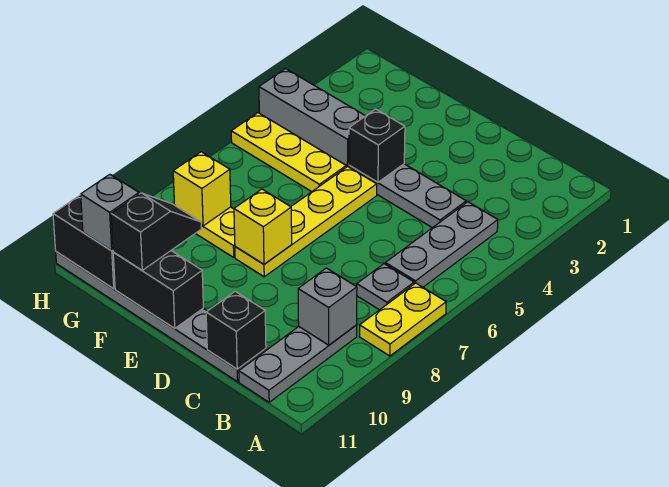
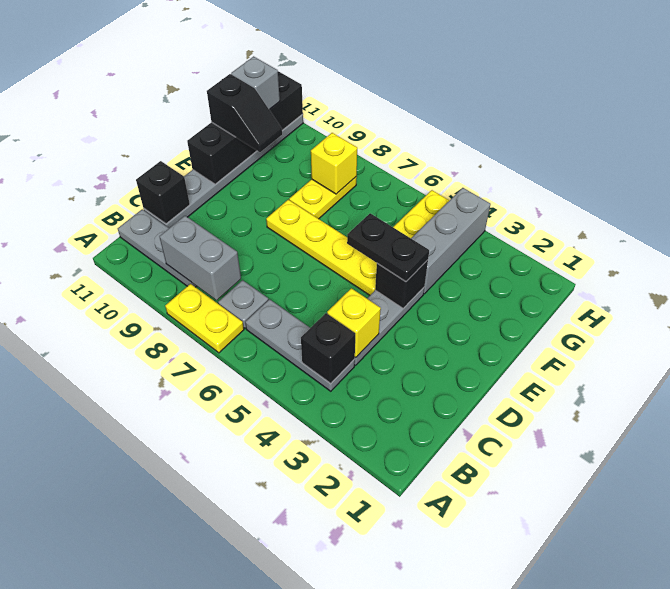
none -> black 1x1 brick [301,313,355,383]
grey 1x1 brick [298,268,357,345] -> grey 1x2 brick [159,216,241,300]
none -> black 1x2 plate [347,213,429,282]
yellow 1x1 brick [234,189,292,264] -> yellow 1x1 brick moved to [327,288,381,357]

